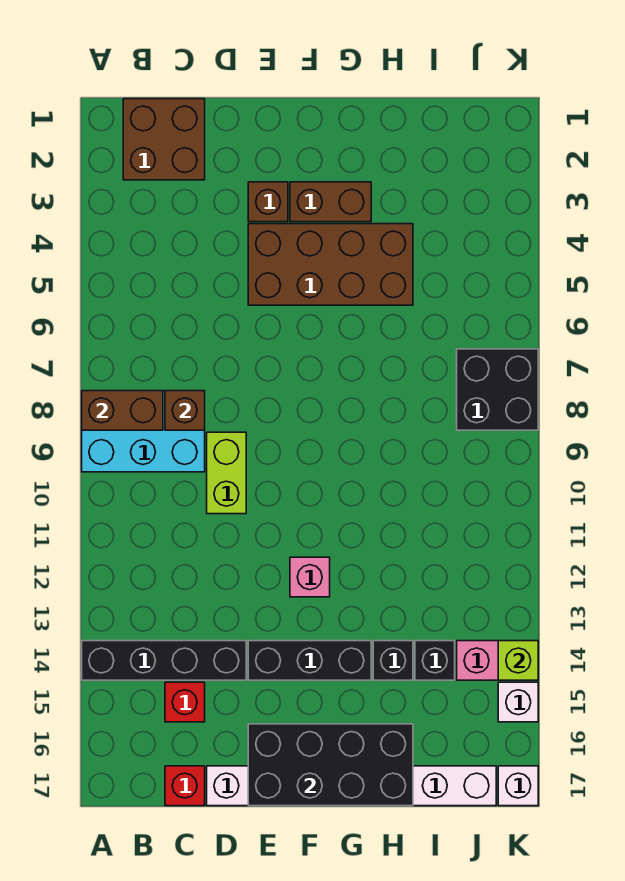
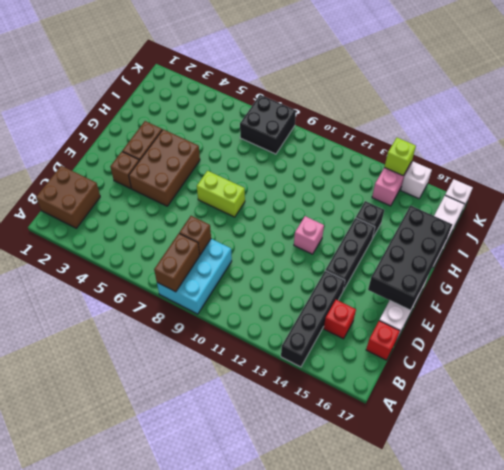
lime 1x2 brick [207,432,246,514] -> lime 1x2 brick moved to [197,171,245,217]
brown 2x4 brick [248,224,413,305] -> brown 2x3 brick [129,129,200,206]
black 1x1 brick [415,641,455,680] -> none

